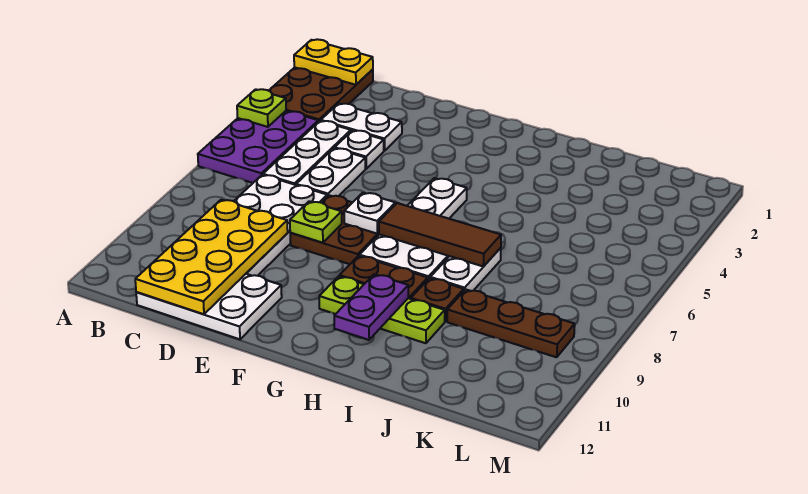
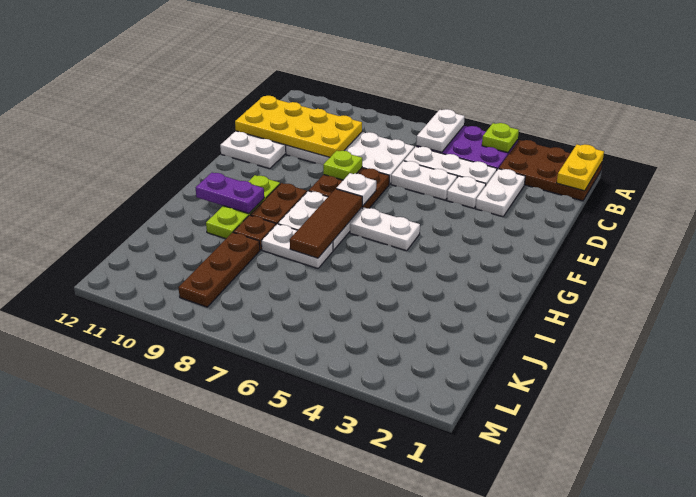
none -> white 1x2 plate [416,109,465,152]

